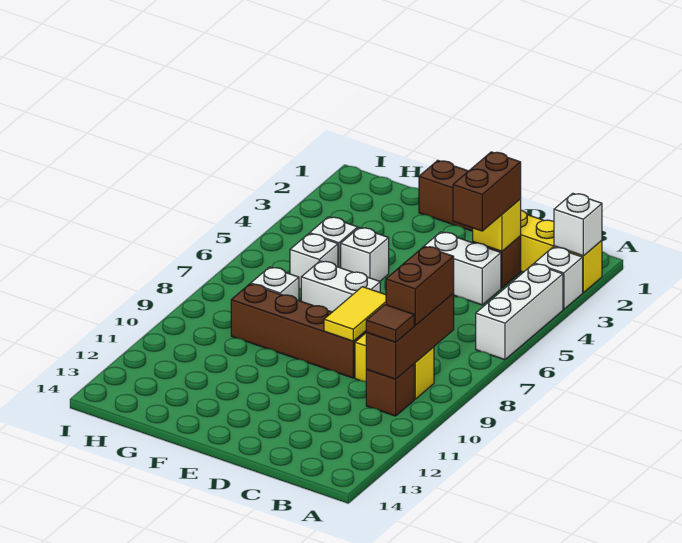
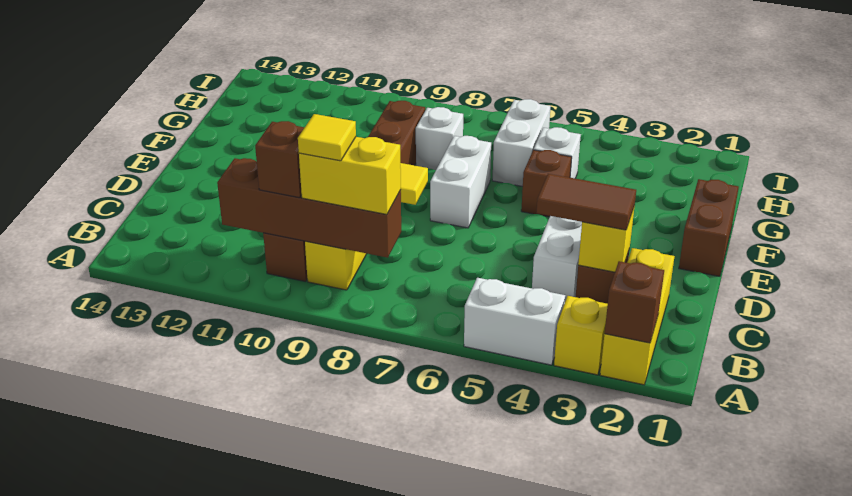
white 1x1 brick [554,193,602,256] -> brown 1x1 brick [605,261,664,343]
white 1x1 brick [534,247,583,309] -> yellow 1x1 brick [554,296,608,375]
white 1x3 brick [476,264,563,360] -> white 1x2 brick [464,278,565,365]
brown 1x3 brick [366,294,454,379] -> brown 1x4 brick [217,158,401,258]
brown 1x2 brick [386,246,454,325] -> yellow 1x2 brick [299,137,401,214]
none -> yellow 1x1 tile [298,114,356,161]
brown 1x1 tile [366,305,414,342] -> brown 1x1 brick [255,121,305,198]
brown 1x2 brick [453,152,521,231] -> brown 1x2 tile [537,174,636,230]
white 1x1 brick [341,227,389,281] -> brown 1x1 brick [521,150,572,217]
white 1x1 brick [290,234,338,289] -> white 1x2 brick [492,99,551,186]

